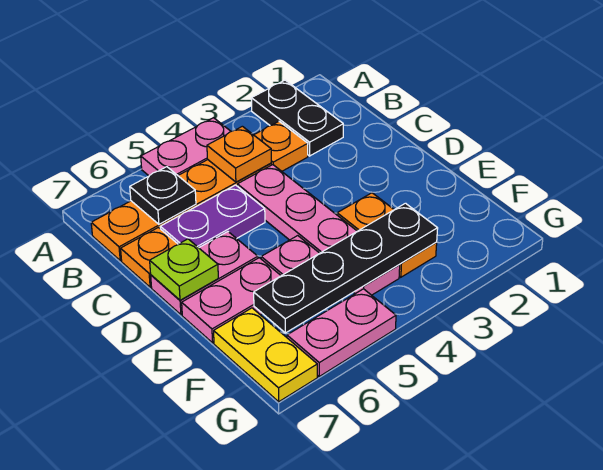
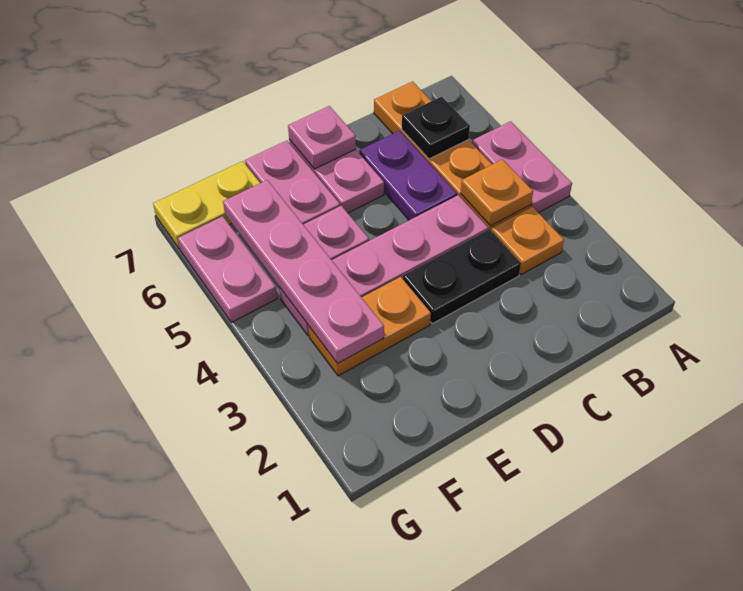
black 1x2 plate [251,80,343,156] -> black 1x2 plate moved to [403,229,521,324]
orange 1x1 plate [121,227,178,287] -> none
lime 1x1 plate [150,239,218,300] -> pink 1x1 plate [288,106,356,169]
black 1x4 plate [254,203,438,333] -> pink 1x4 plate [223,180,384,364]

